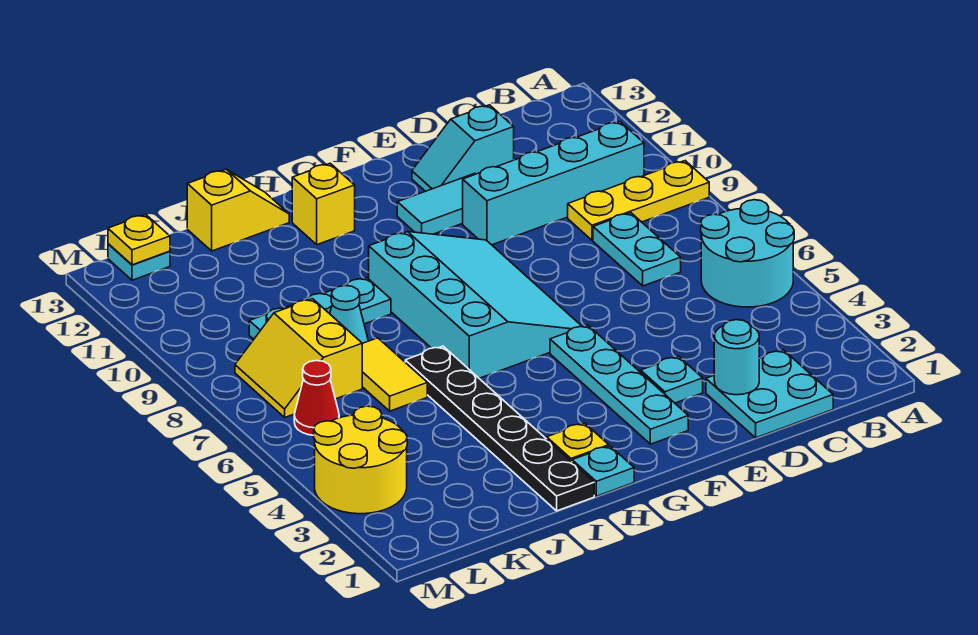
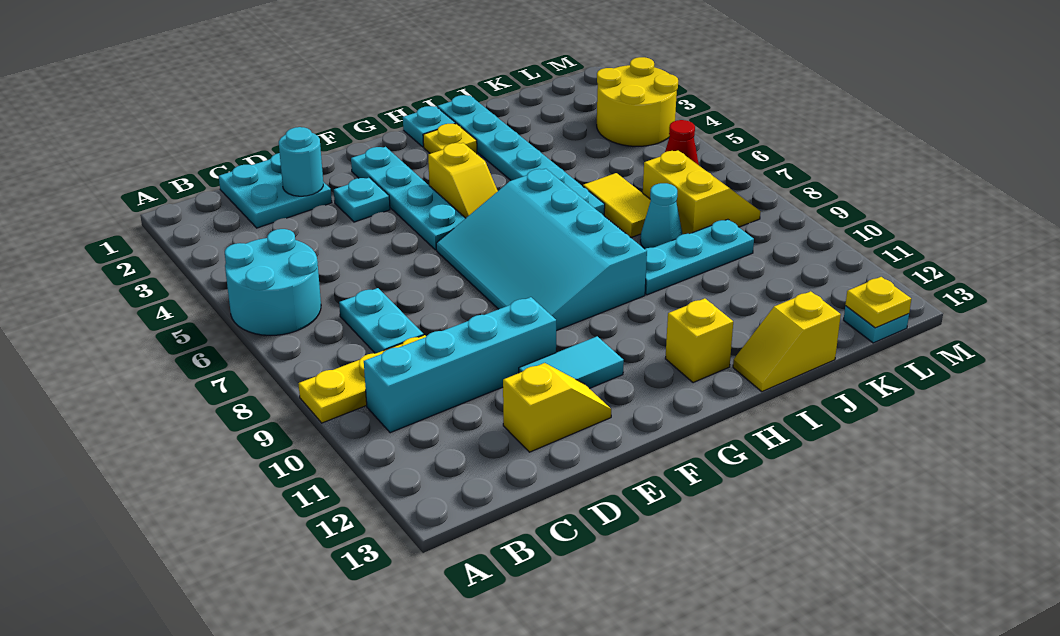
cyan 1x2 slope [412,105,514,191] -> yellow 1x2 slope [503,363,611,452]
none -> yellow 1x2 slope [428,143,498,218]
black 1x6 plate [405,346,594,511] -> cyan 1x6 plate [438,95,605,216]

